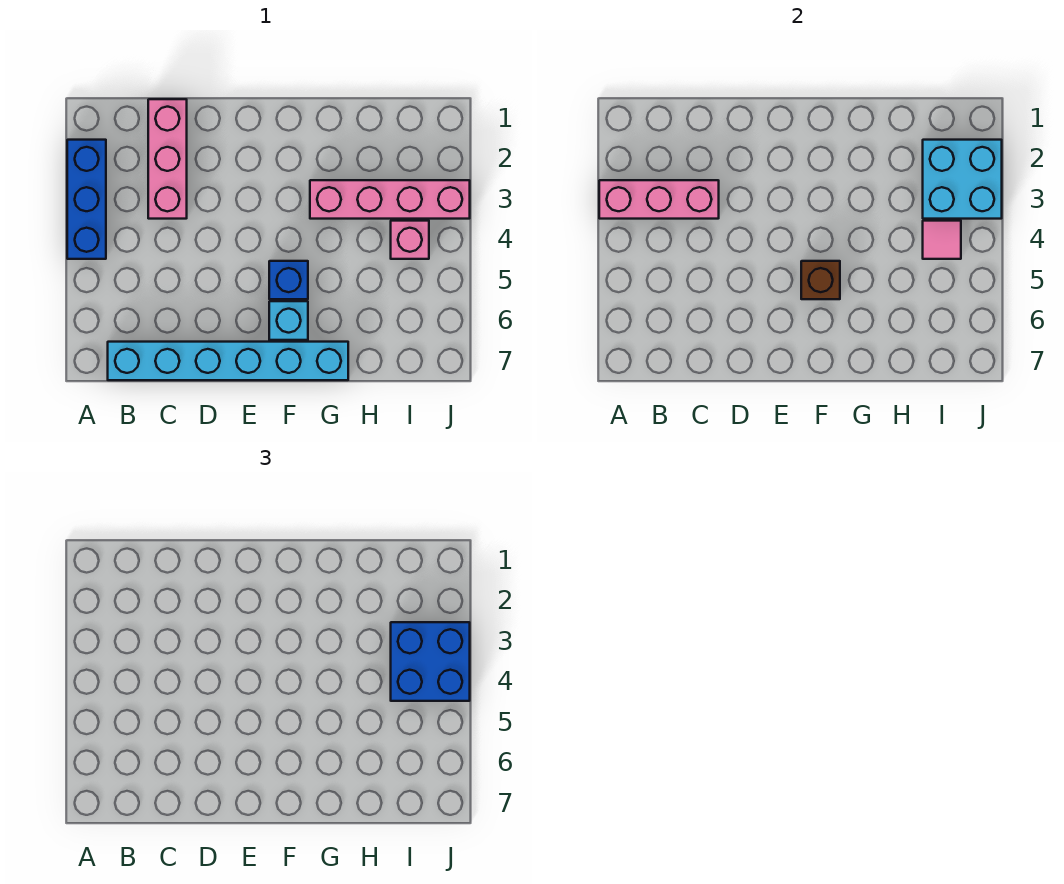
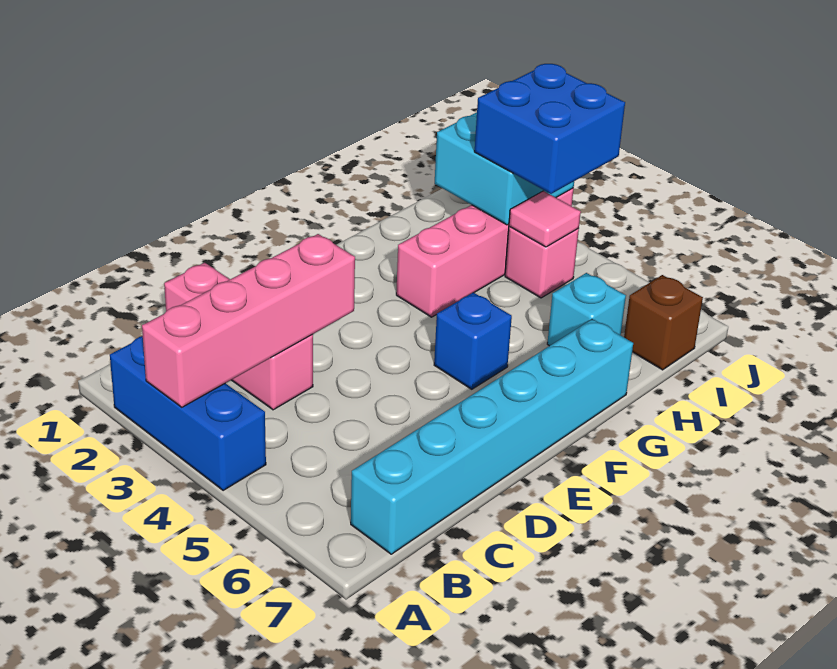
pink 1x3 brick [599,180,719,219] -> pink 1x4 brick [142,234,355,407]
brown 1x1 brick [801,261,840,299] -> brown 1x1 brick moved to [624,275,703,370]
cyan 1x1 brick [269,301,308,340] -> cyan 1x1 brick moved to [547,273,626,346]

